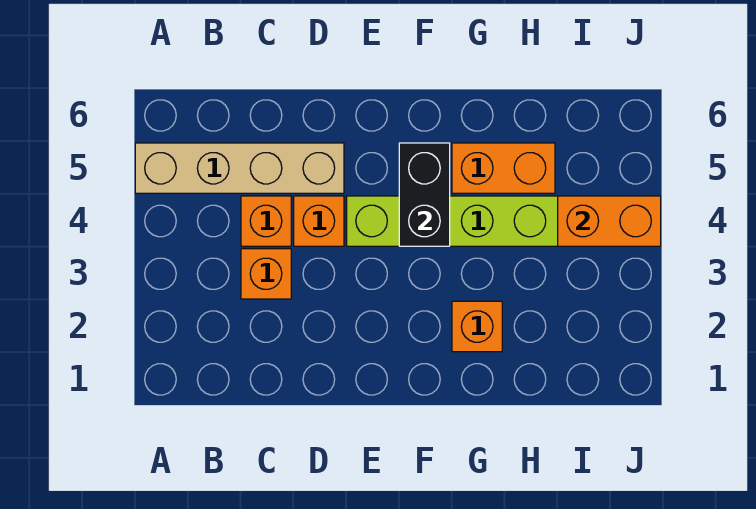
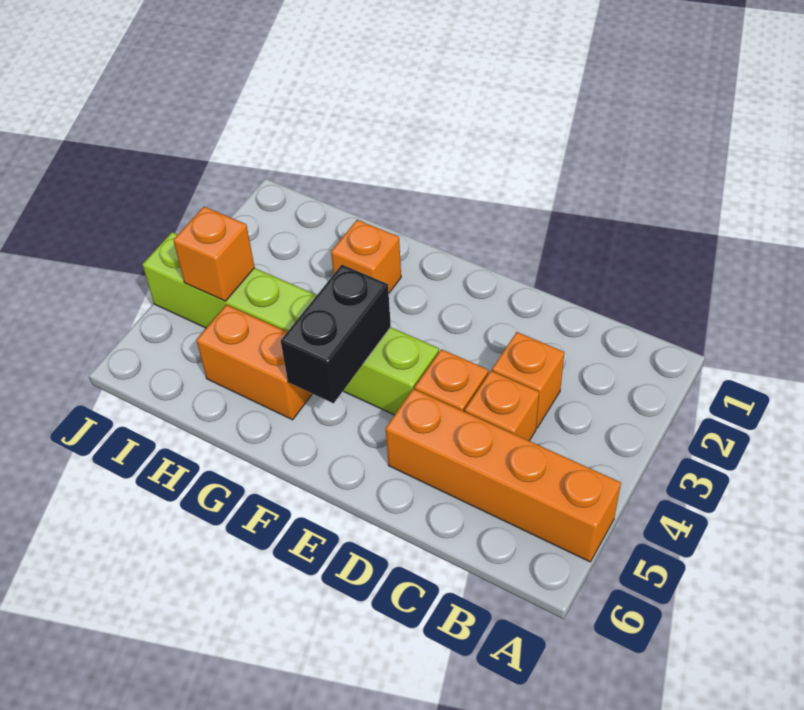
tan 1x4 brick [135,143,344,193] -> orange 1x4 brick [386,389,621,562]
orange 1x2 brick [558,196,661,246] -> orange 1x1 brick [173,207,255,301]

